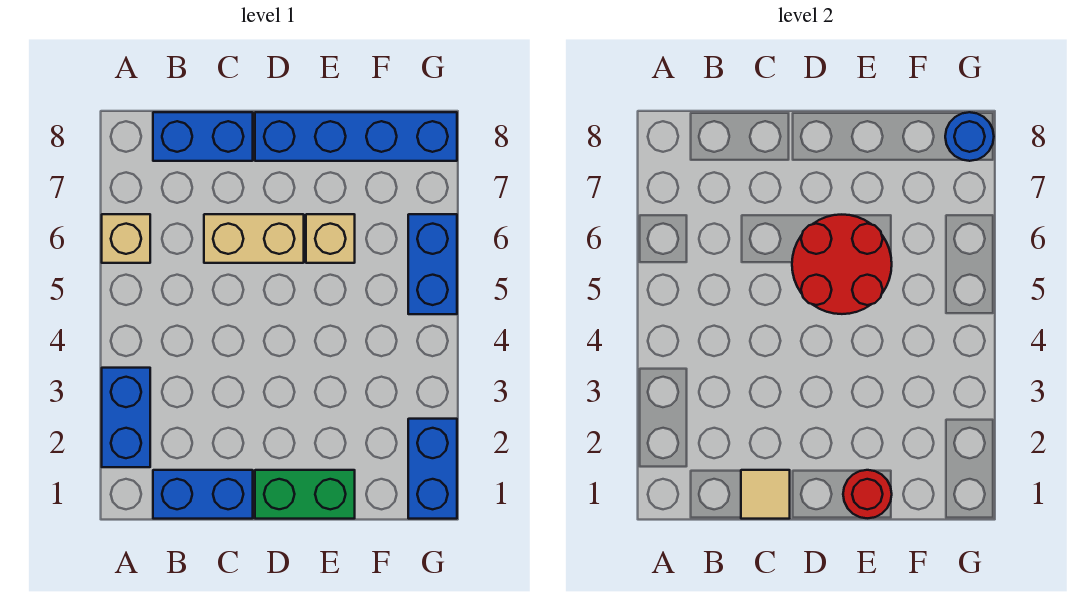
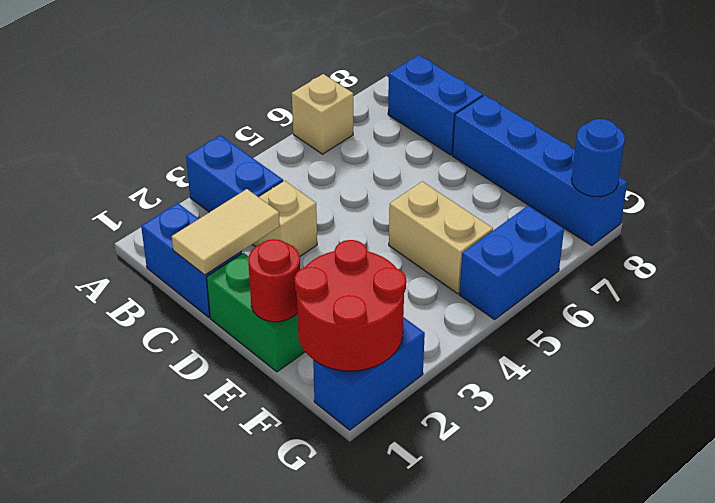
blue 1x2 brick [102,368,150,467] -> blue 1x2 brick turned to [186,135,283,212]
tan 1x1 tile [741,470,790,519] -> tan 1x2 tile [172,189,280,275]
tan 1x2 brick [204,214,304,263] -> tan 1x2 brick moved to [389,181,493,294]
red 2x2 round brick [792,215,892,314] -> red 2x2 round brick moved to [294,240,406,371]
tan 1x1 brick [306,214,355,263] -> tan 1x1 brick moved to [252,181,317,256]

